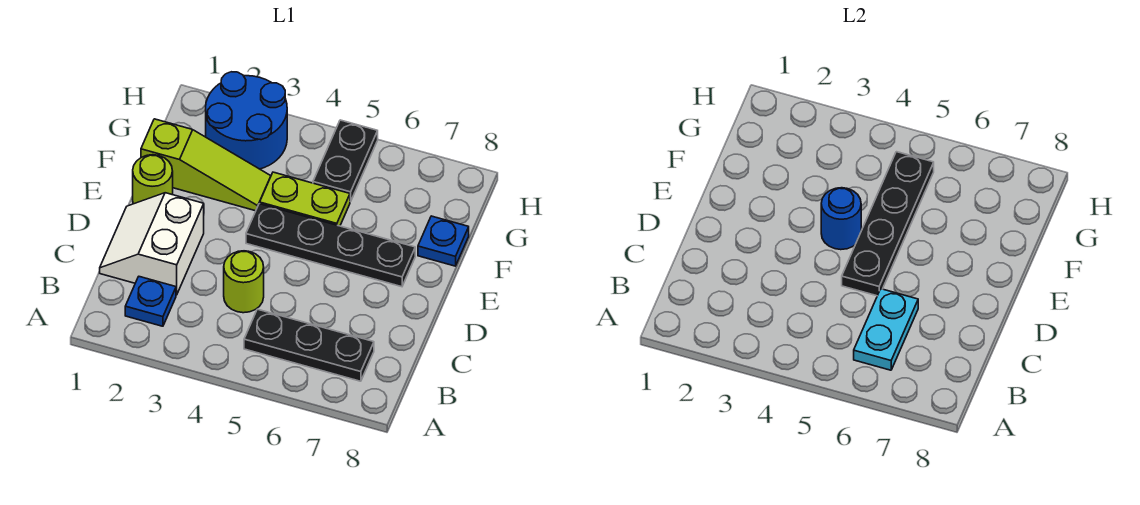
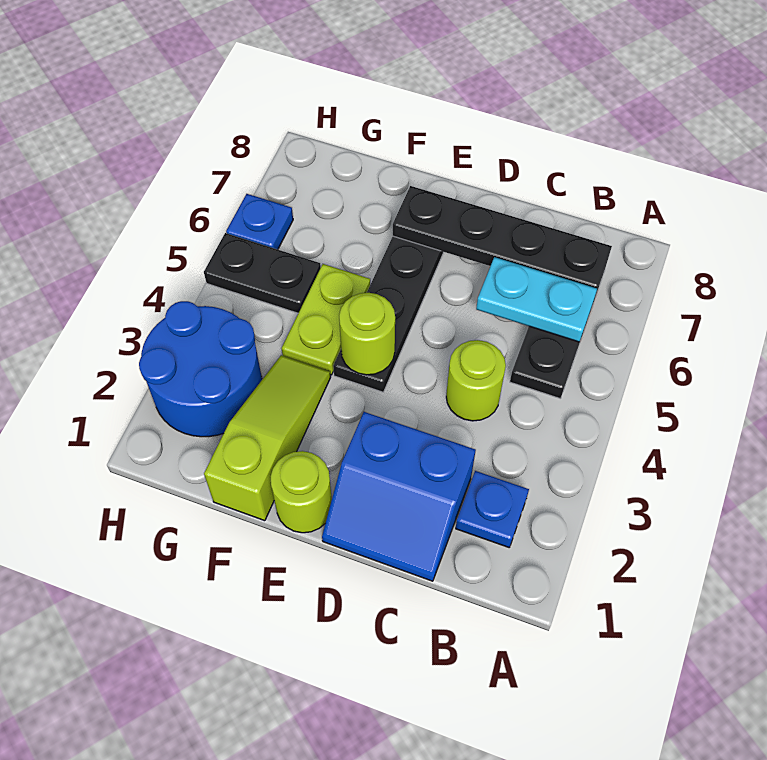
white 2x2 slope [100,193,204,295] -> blue 2x2 slope [322,412,476,581]
black 1x4 plate [842,152,934,296] -> black 1x4 plate moved to [393,186,612,290]
blue 1x1 round brick [821,188,861,250] -> lime 1x1 round brick [339,293,395,375]
blue 1x1 plate [418,216,469,266] -> blue 1x1 plate moved to [226,194,293,249]

